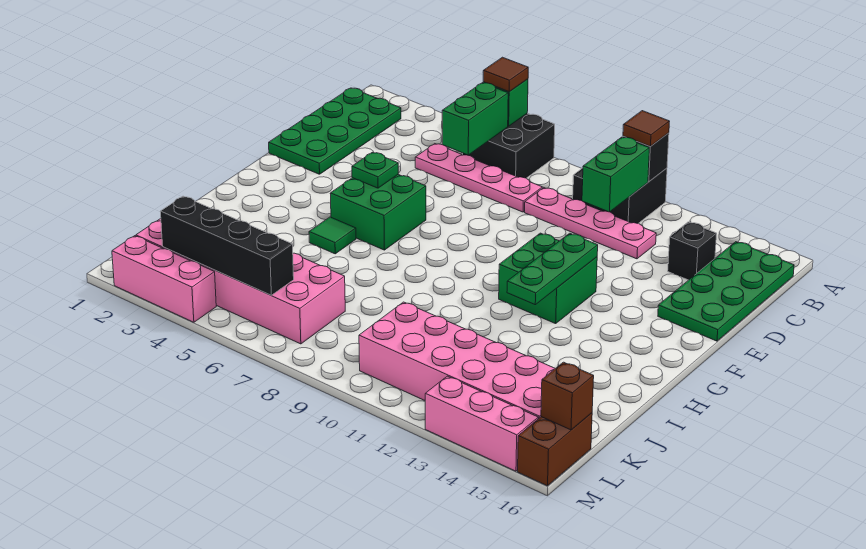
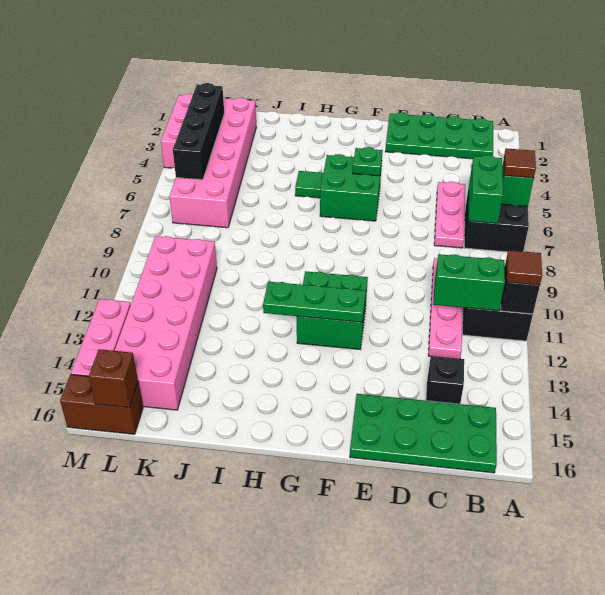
green 1x2 brick [442,83,508,155] -> green 1x2 brick turned to [468,155,503,223]
pink 1x4 plate [415,144,542,212] -> pink 1x3 plate [434,182,465,248]

